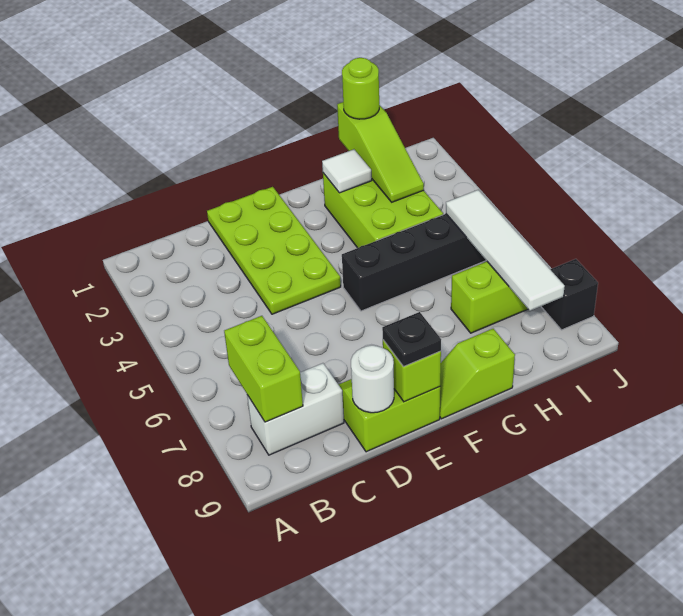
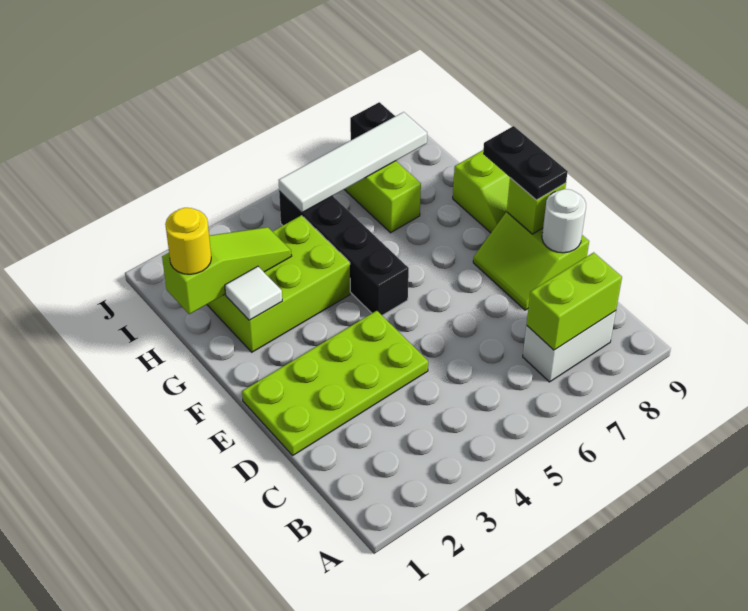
white 1x2 brick [247,363,344,455] -> white 1x2 brick turned to [523,311,616,382]
black 1x1 plate [382,312,441,367] -> black 1x2 plate [483,126,568,200]
lime 1x1 round brick [342,58,379,119] -> yellow 1x1 round brick [165,208,211,274]

